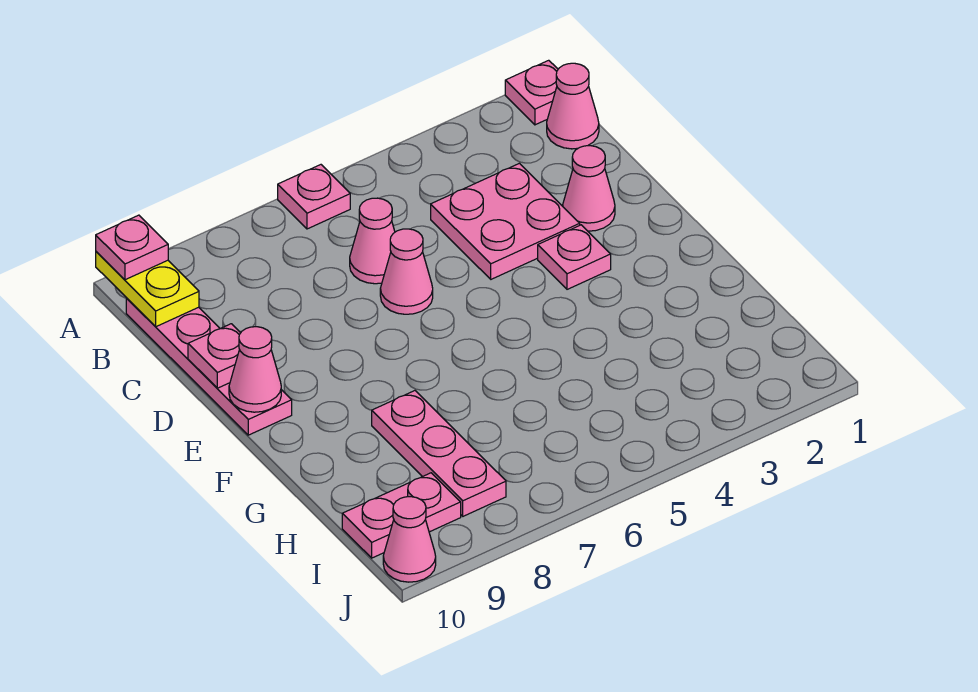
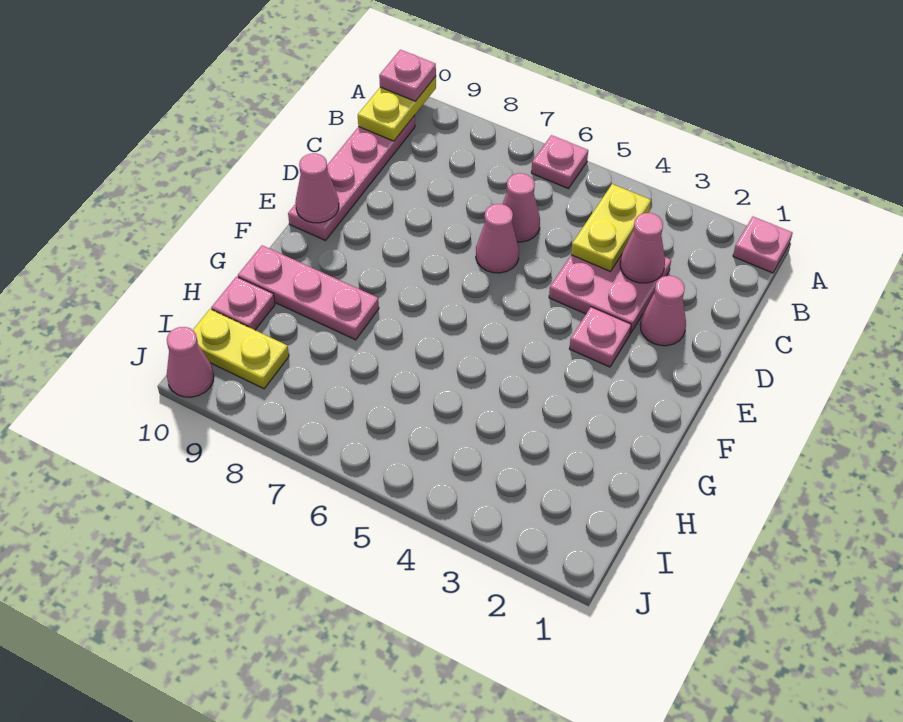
pink 1x1 cone [547,63,599,149] -> pink 1x1 cone moved to [620,213,665,283]
none -> yellow 1x2 plate [571,184,651,271]
pink 1x1 plate [188,324,240,388] -> pink 1x1 plate moved to [211,277,275,330]
pink 1x3 plate [372,391,506,516] -> pink 1x3 plate turned to [238,245,379,340]
pink 1x2 plate [342,473,461,558] -> yellow 1x2 plate [193,309,289,389]

